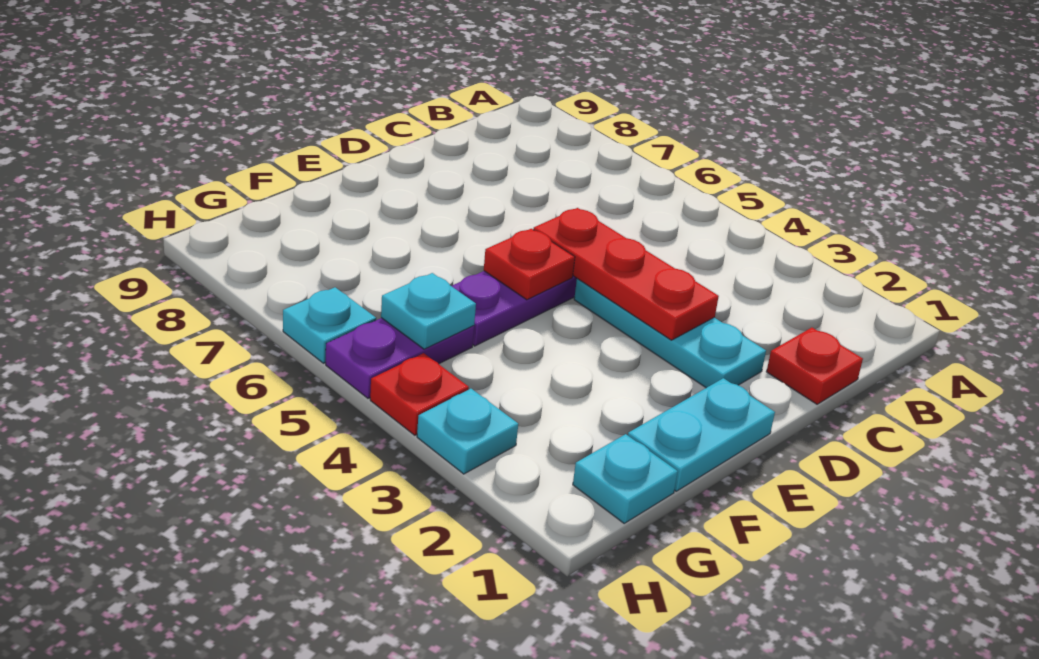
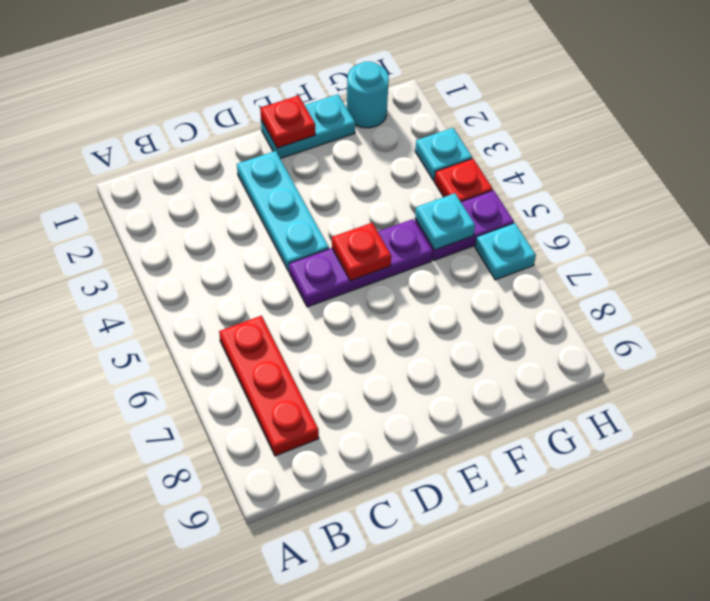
red 1x1 plate [766,328,863,404] -> red 1x1 plate moved to [260,95,315,148]
red 1x3 plate [533,208,719,340] -> red 1x3 plate moved to [219,316,319,456]
cyan 1x1 plate [573,434,678,523] -> cyan 1x1 round brick [347,62,389,128]

